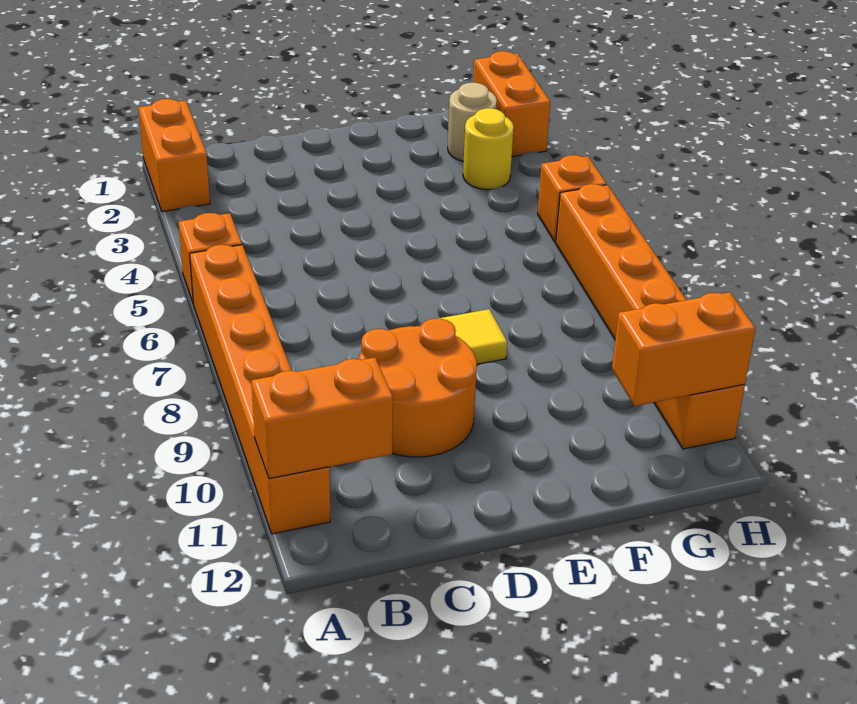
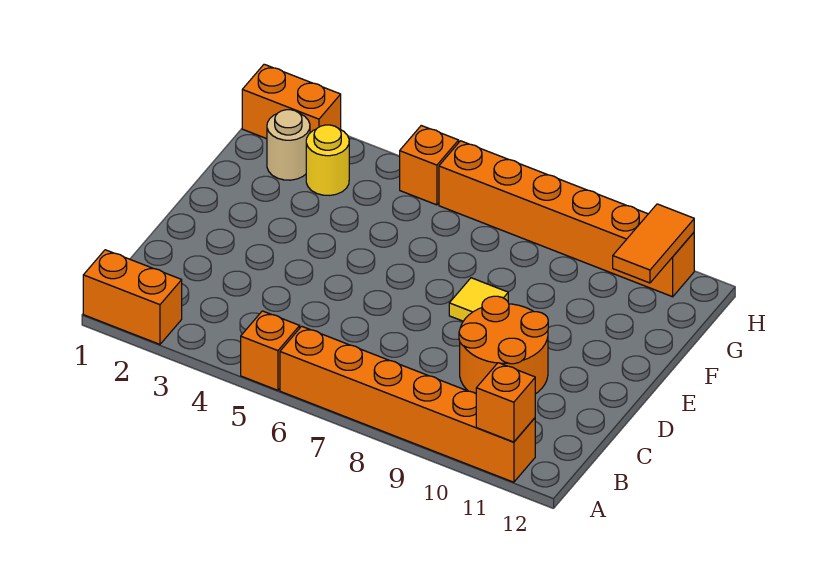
orange 1x2 brick [251,357,393,479] -> orange 1x1 brick [476,363,535,442]
orange 1x2 brick [612,292,755,406] -> orange 1x2 tile [613,204,694,283]

